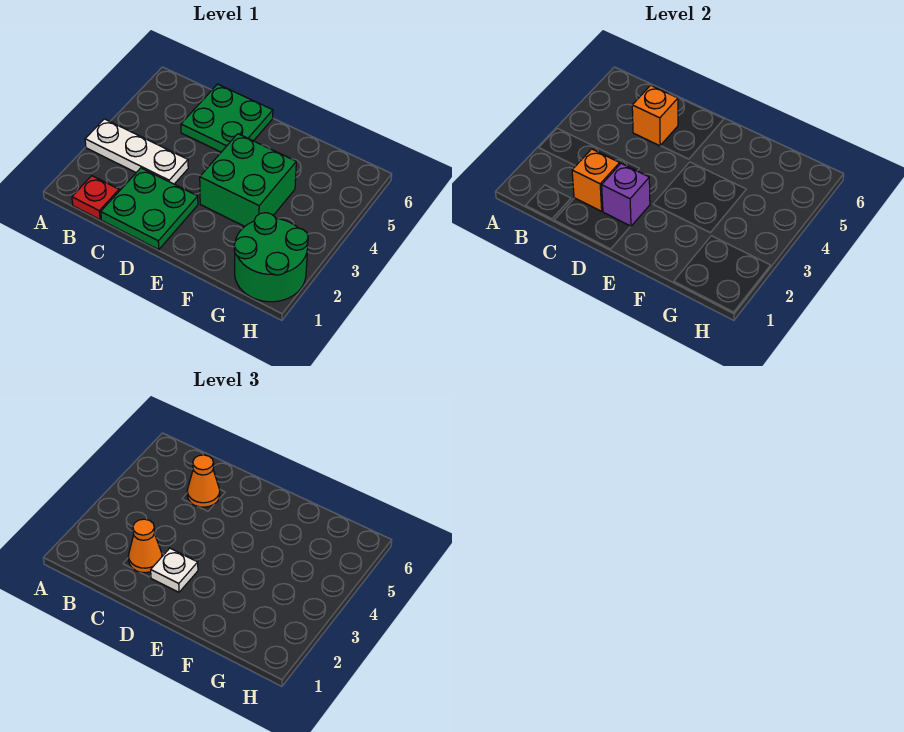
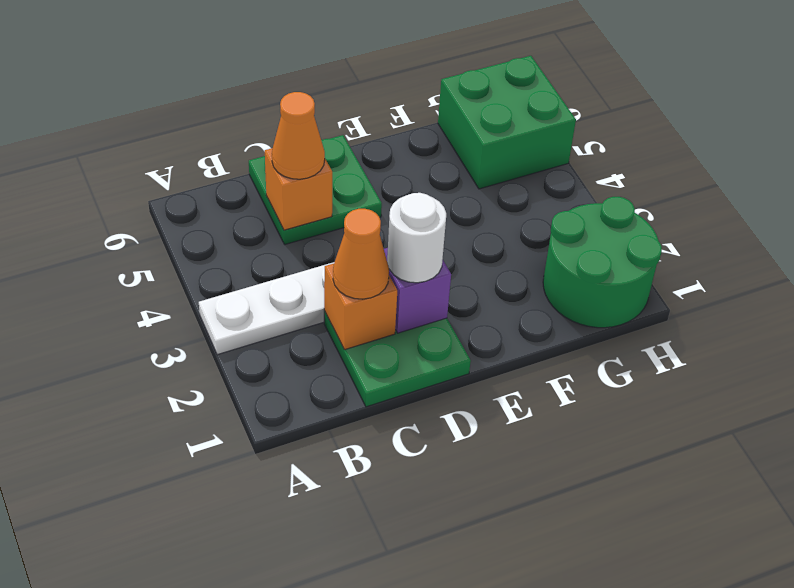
red 1x1 plate [72,176,119,219] -> none
white 1x1 plate [151,548,198,592] -> white 1x1 round brick [387,193,446,283]
green 2x2 brick [200,134,296,227] -> green 2x2 brick moved to [438,56,576,189]

